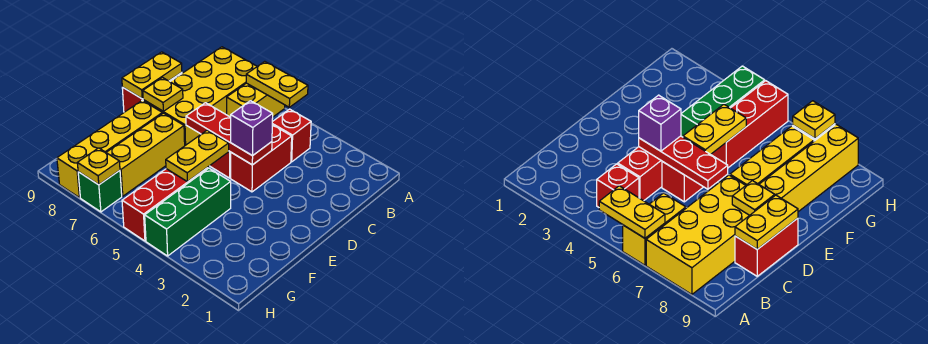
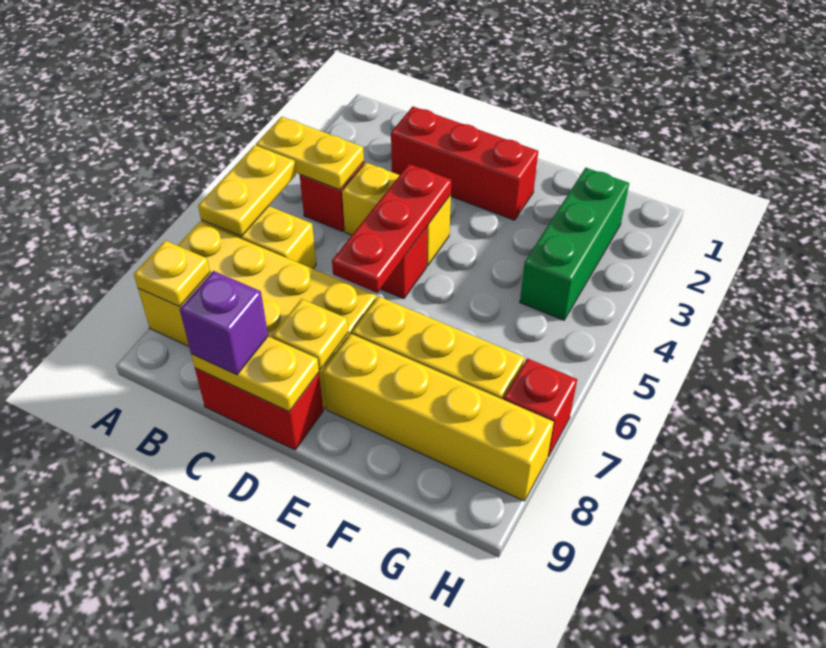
red 1x2 brick [231,125,292,192] -> yellow 1x2 brick [342,163,451,266]
purple 1x1 brick [231,101,273,156] -> purple 1x1 brick moved to [180,271,268,375]
yellow 1x2 plate [166,130,229,182] -> yellow 1x2 plate moved to [256,117,364,190]
green 1x3 brick [145,168,231,256] -> green 1x3 brick turned to [520,168,629,320]
red 1x3 brick [122,168,208,241] -> red 1x3 brick moved to [391,107,538,220]
green 1x1 brick [78,170,122,212] -> red 1x1 brick [504,358,577,457]
yellow 1x1 plate [77,148,120,185] -> yellow 1x1 plate moved to [134,241,210,306]

